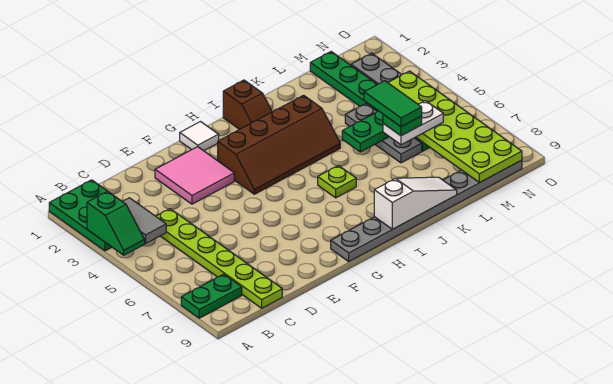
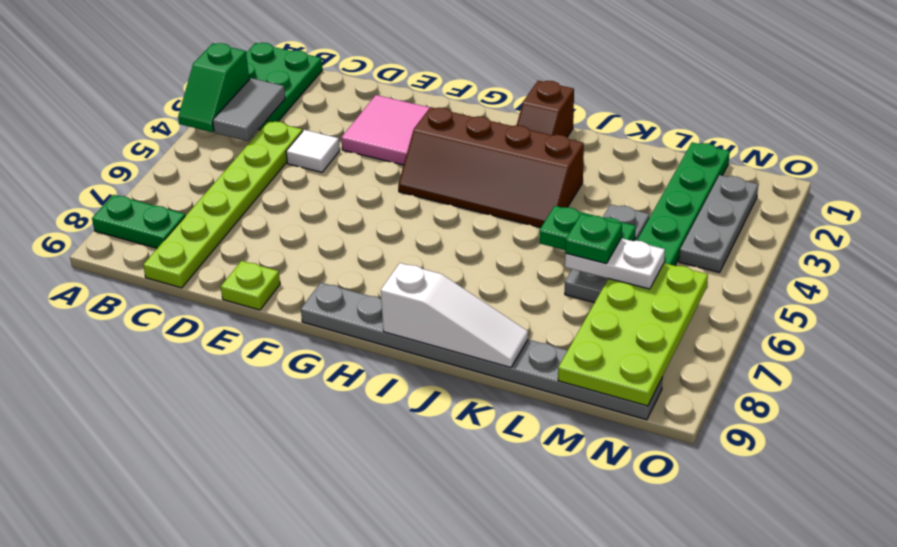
white 1x1 tile [180,122,219,151] -> white 1x1 tile moved to [286,130,340,172]
lime 1x1 plate [318,166,356,198] -> lime 1x1 plate moved to [221,261,280,310]
green 1x2 tile [364,81,422,127] -> none
lime 2x6 plate [388,71,522,183] -> lime 2x4 plate [558,263,708,406]

